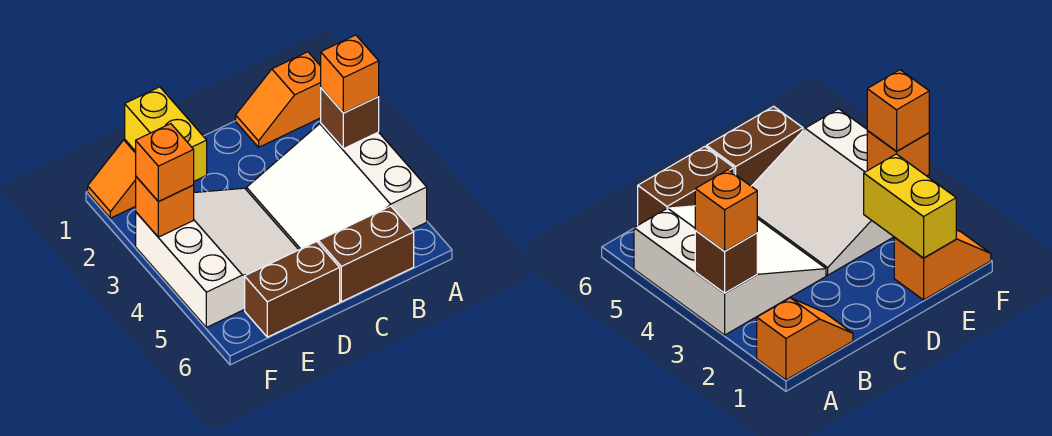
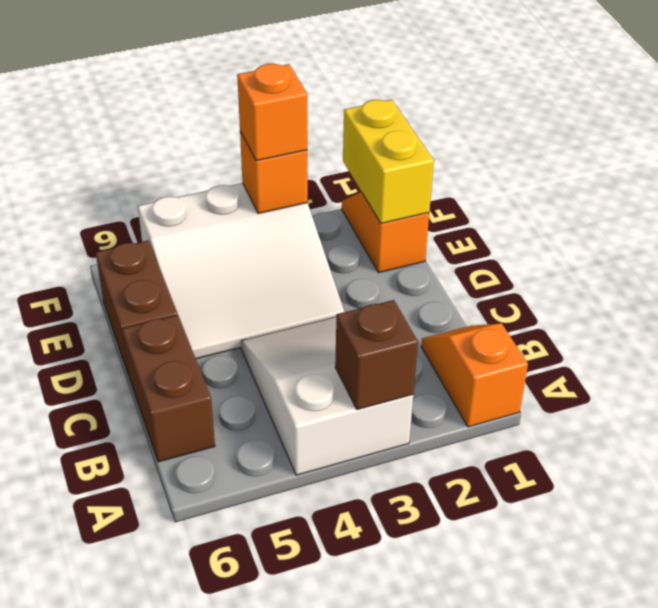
white 3x3 slope [247,123,427,250] -> white 2x3 slope [241,317,413,475]
orange 1x1 brick [321,35,379,113] -> none
yellow 1x2 brick [125,87,207,181] -> yellow 1x2 brick turned to [343,100,434,224]

